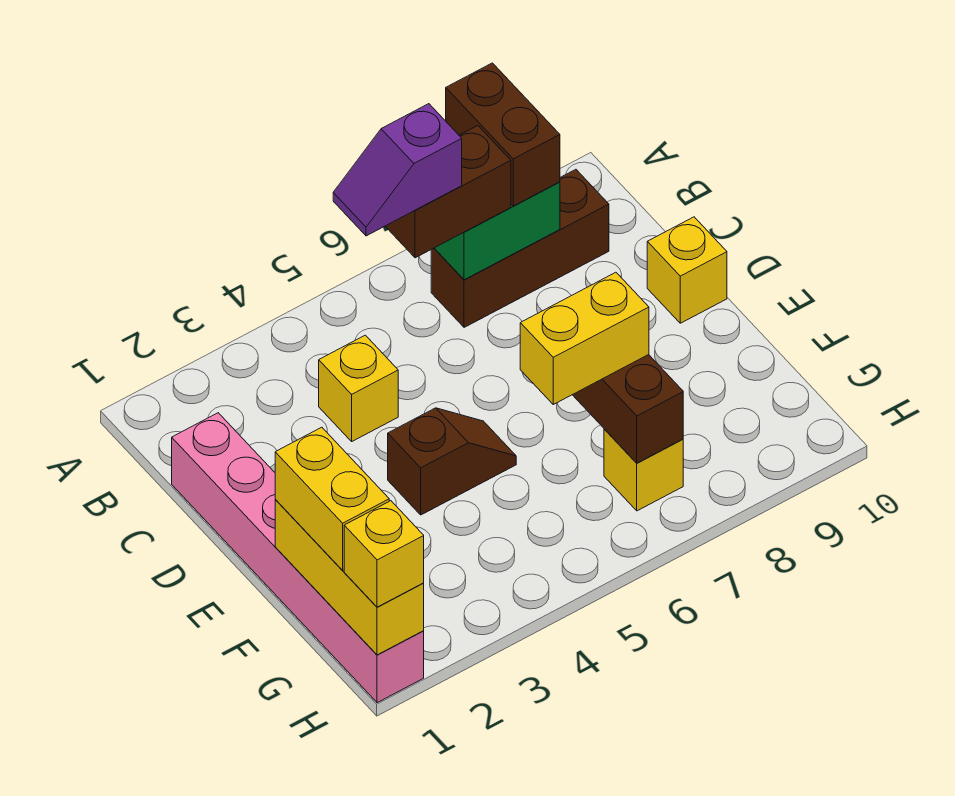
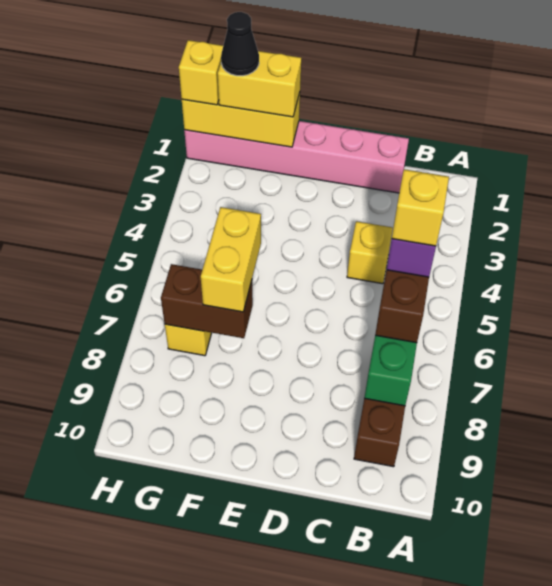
brown 1x2 brick [446,63,560,206] -> none
yellow 1x1 brick [647,217,727,323] -> yellow 1x1 brick moved to [392,169,449,246]
brown 1x2 slope [388,408,516,515] -> none
none -> black 1x1 cone [221,12,259,76]

